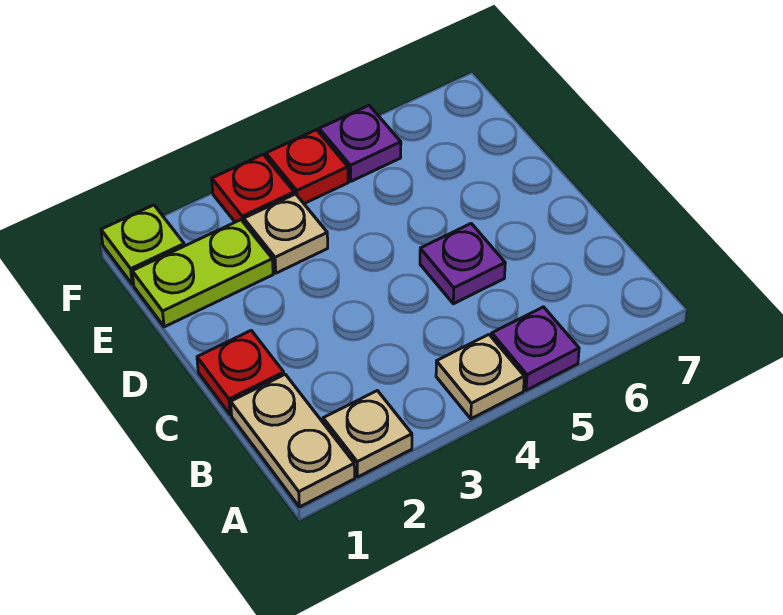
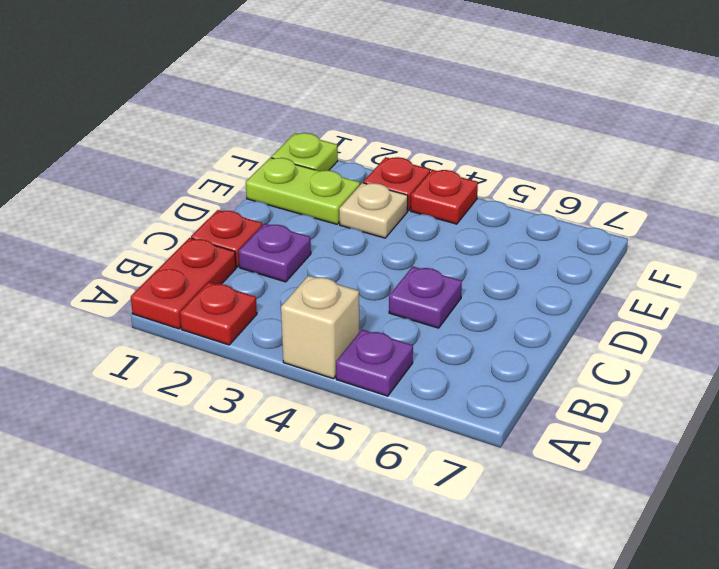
tan 1x2 plate [231,374,355,507] -> red 1x2 plate [131,238,236,329]
tan 1x1 plate [323,391,412,477] -> red 1x1 plate [180,282,257,345]
tan 1x1 plate [436,335,524,419] -> tan 1x1 brick [281,276,359,379]
purple 1x1 plate [319,106,401,181] -> purple 1x1 plate moved to [239,224,311,282]

